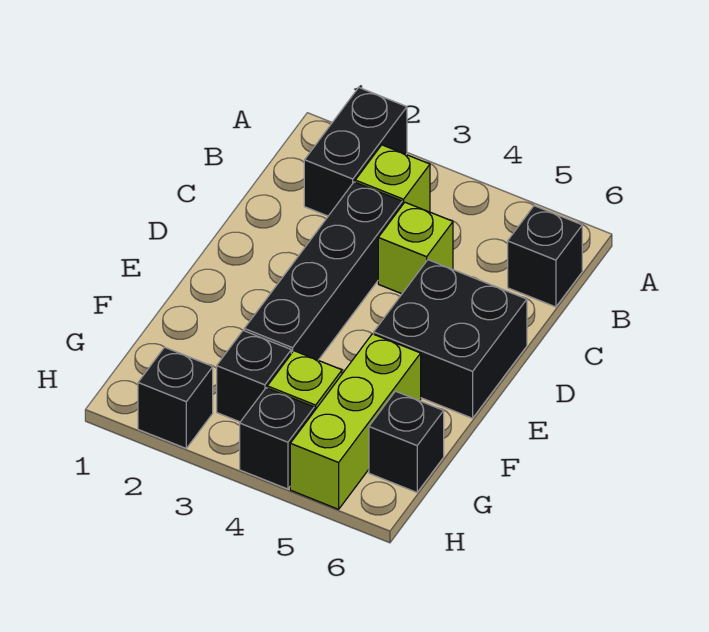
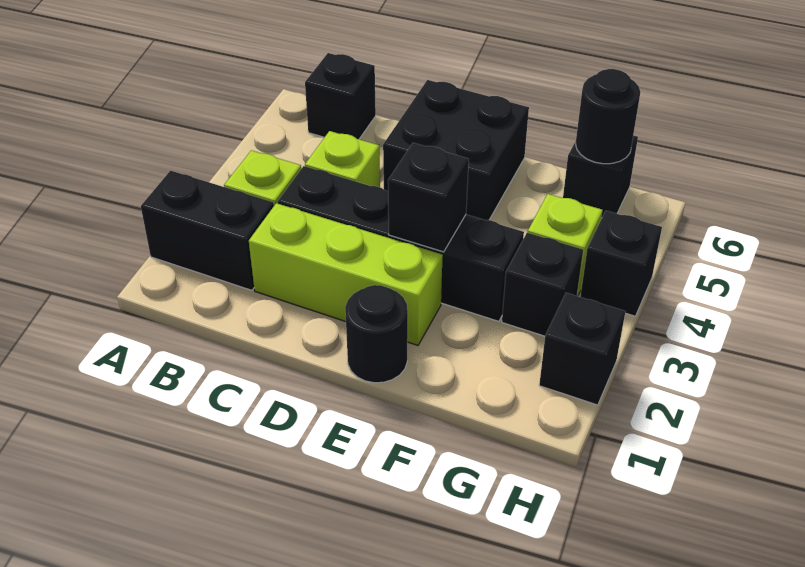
none -> black 1x1 round brick [345,285,408,383]
none -> black 1x1 brick [388,143,469,252]
lime 1x3 brick [290,334,421,509] -> lime 1x3 brick moved to [249,203,443,345]
none -> black 1x1 round brick [576,69,640,164]

